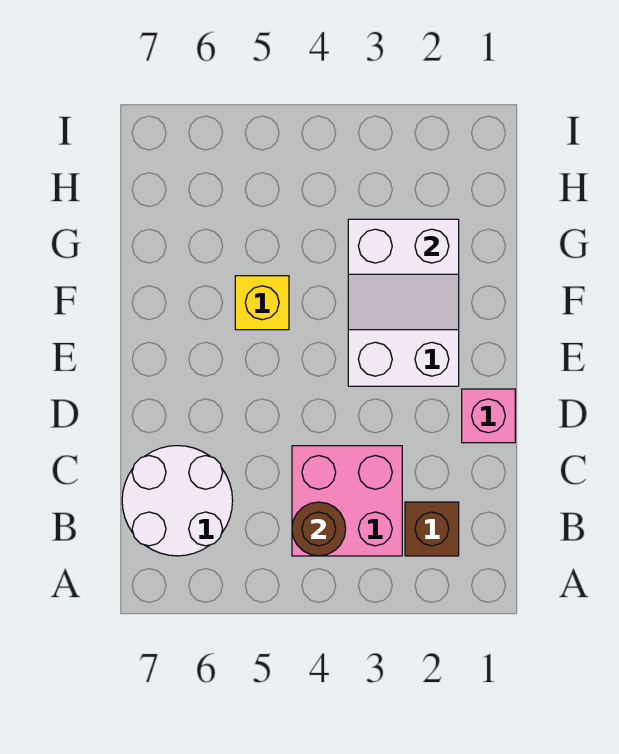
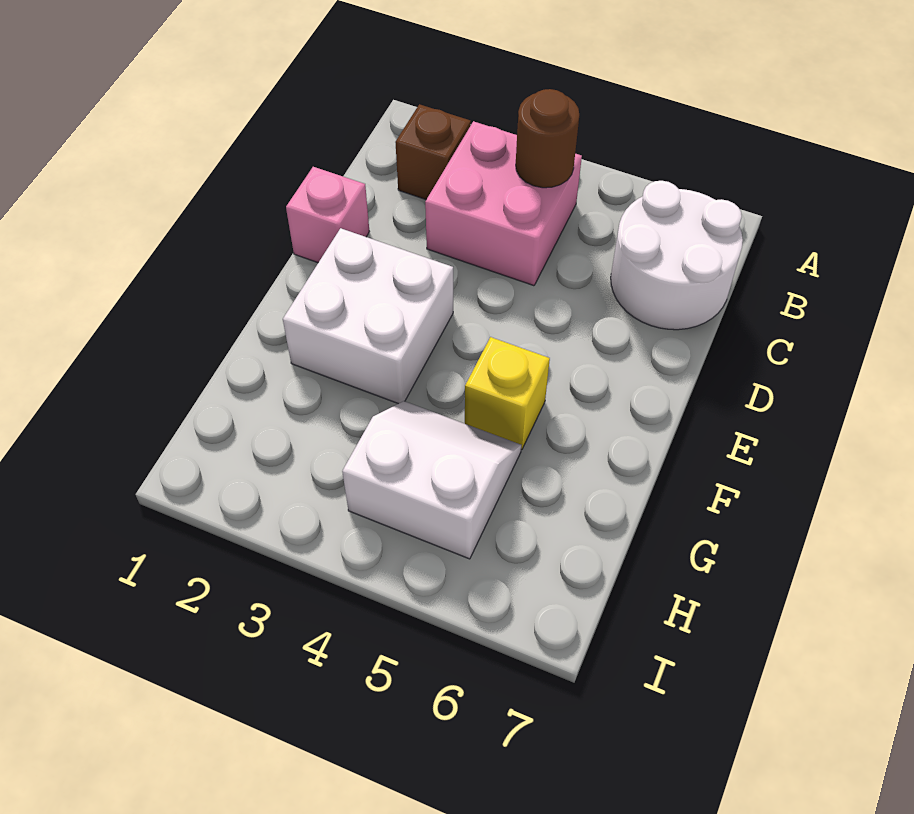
white 2x2 slope [348,219,459,330] -> white 2x2 slope moved to [342,401,521,559]

